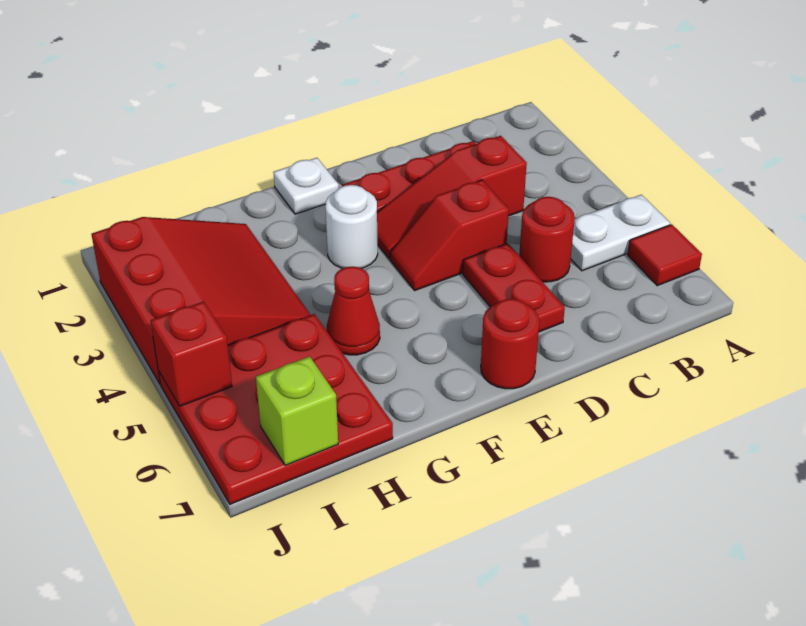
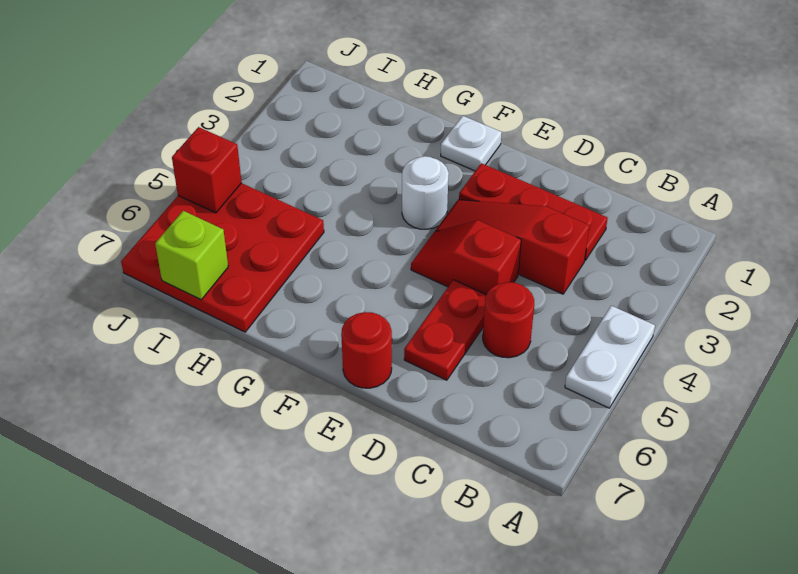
white 1x2 plate [571,195,670,271] -> white 1x2 plate turned to [565,306,655,408]
red 1x1 tile [628,224,702,286] -> none
red 1x1 cone [327,267,380,355] -> none
red 3x3 slope [92,217,310,384] -> none

